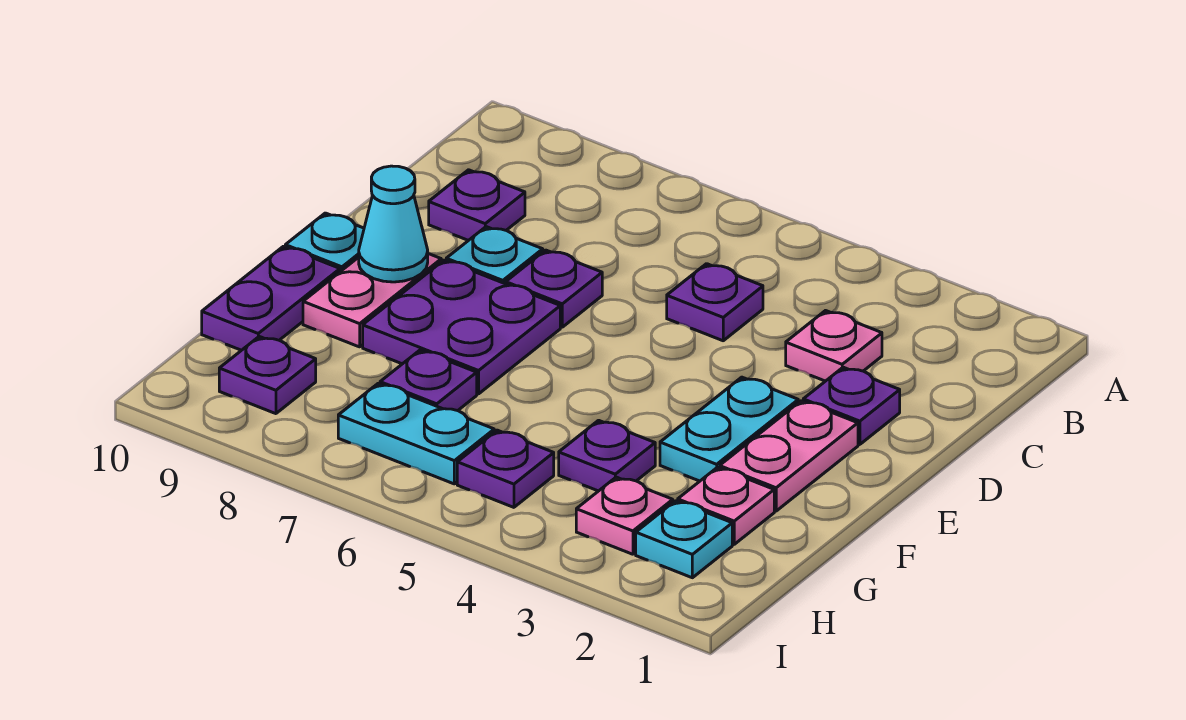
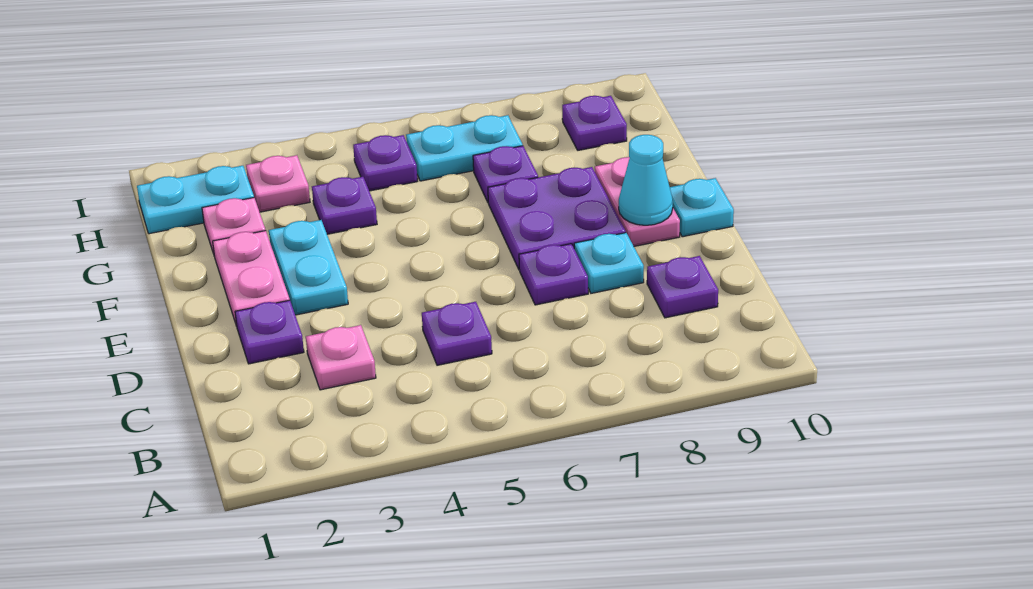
purple 1x2 plate [202,246,340,350] -> none
cyan 1x1 plate [636,501,732,578] -> cyan 1x2 plate [137,166,254,234]

